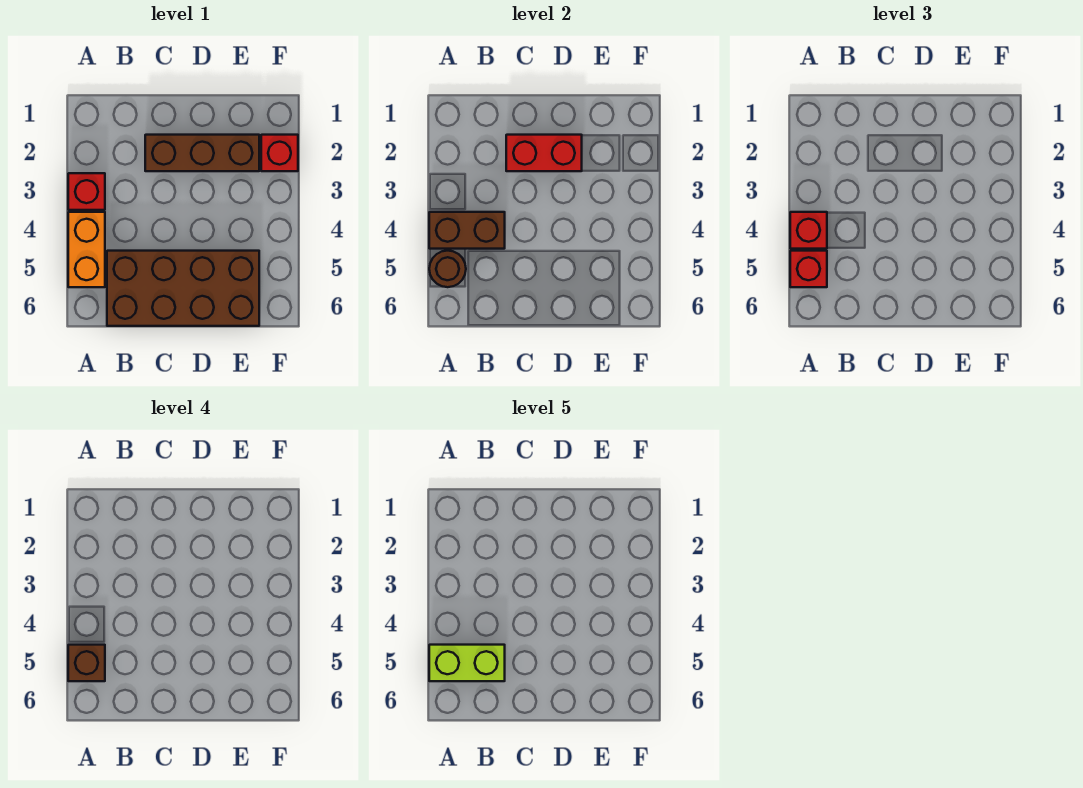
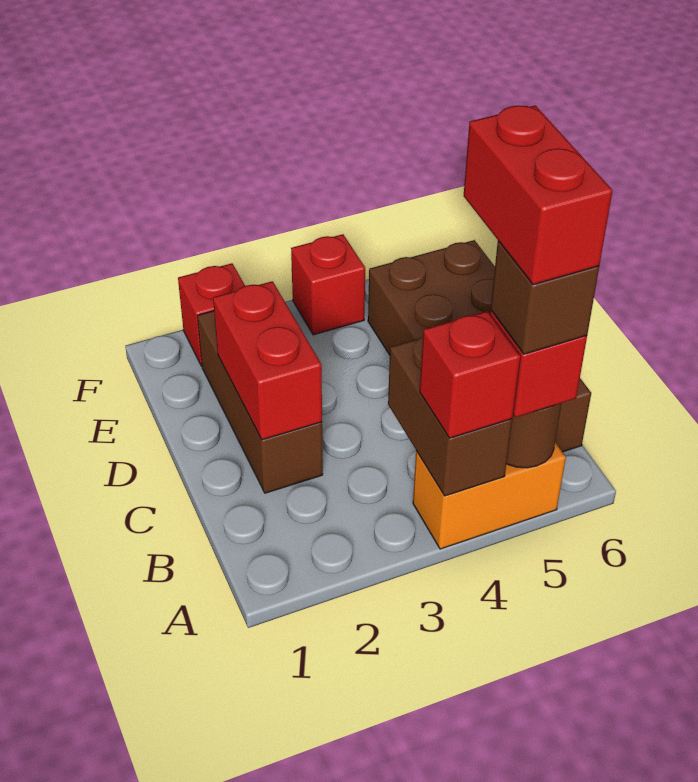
red 1x1 brick [68,173,105,210] -> red 1x1 brick moved to [291,234,365,335]
lime 1x2 brick [429,645,505,681] -> red 1x2 brick [464,105,613,285]

